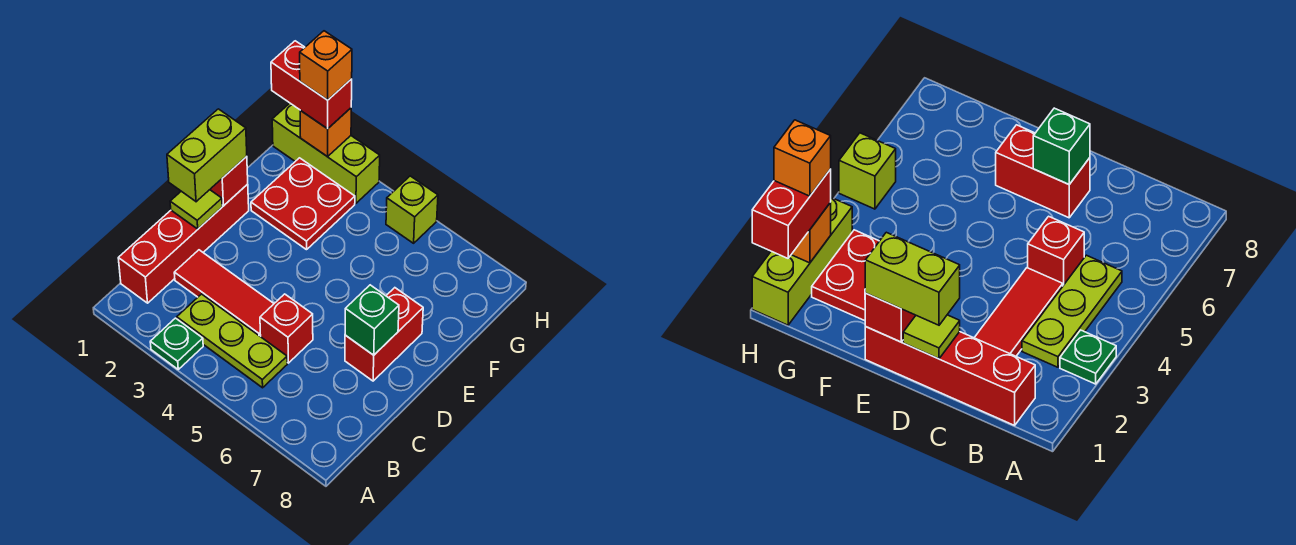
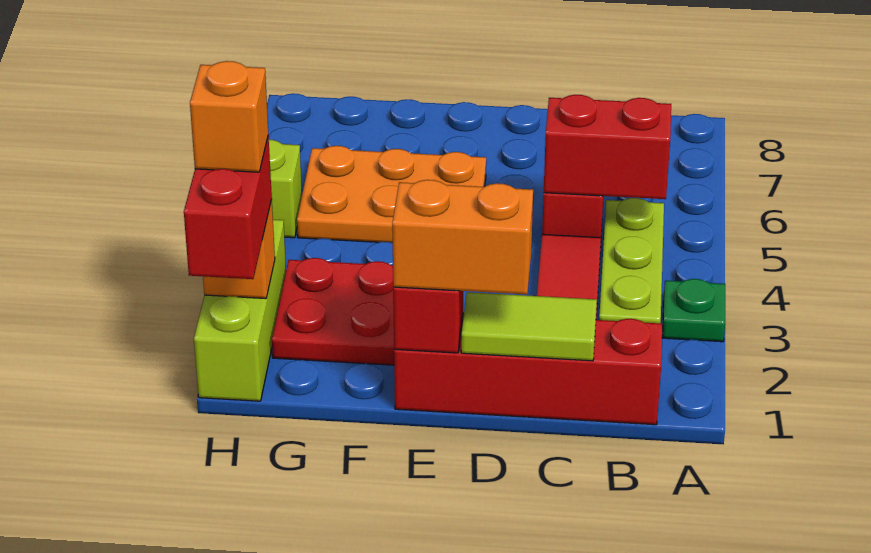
lime 1x1 tile [170,190,222,229] -> lime 1x2 tile [461,292,597,361]
lime 1x2 brick [167,109,247,202] -> orange 1x2 brick [392,180,533,295]
red 1x2 brick [345,288,423,381] -> red 1x2 brick moved to [544,95,671,199]
green 1x1 brick [345,285,399,355] -> none
none -> orange 2x3 plate [297,146,486,243]

